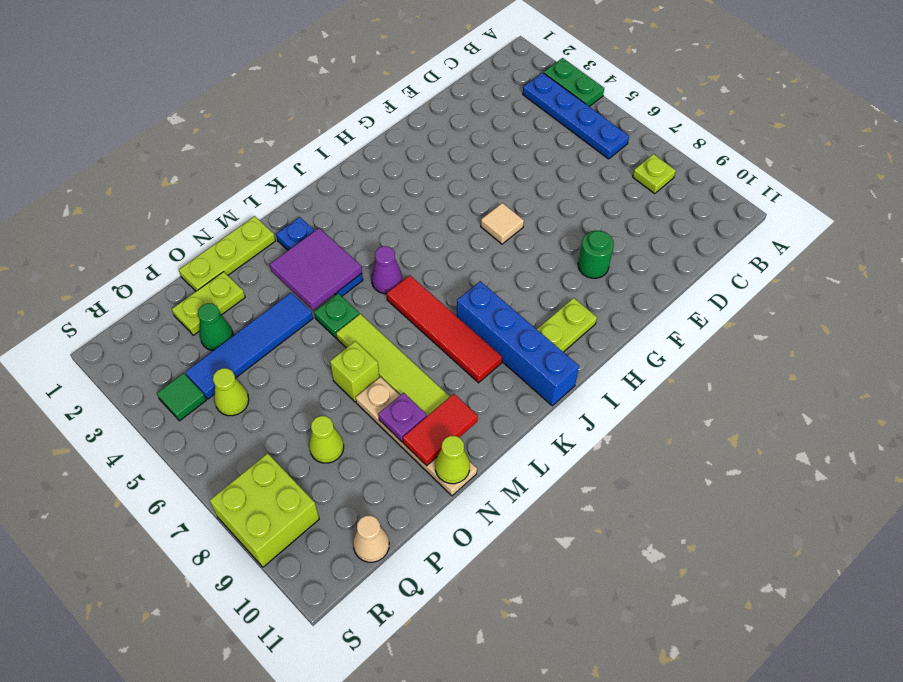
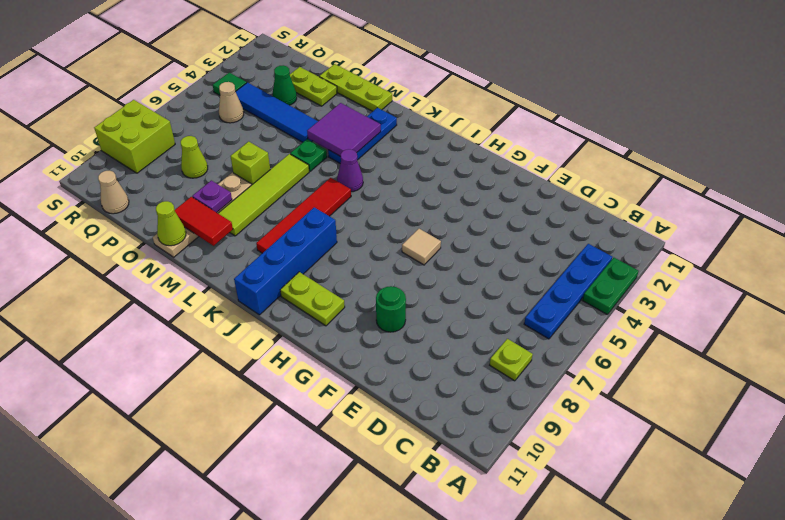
lime 1x1 cone [213,368,249,416] -> tan 1x1 cone [219,82,244,123]

